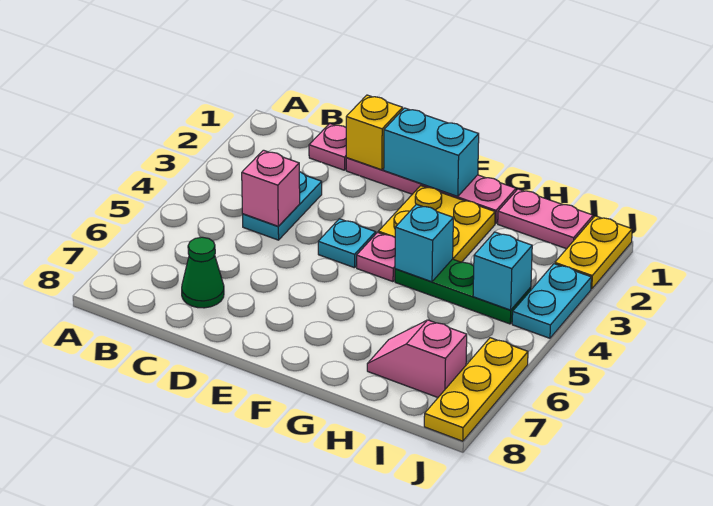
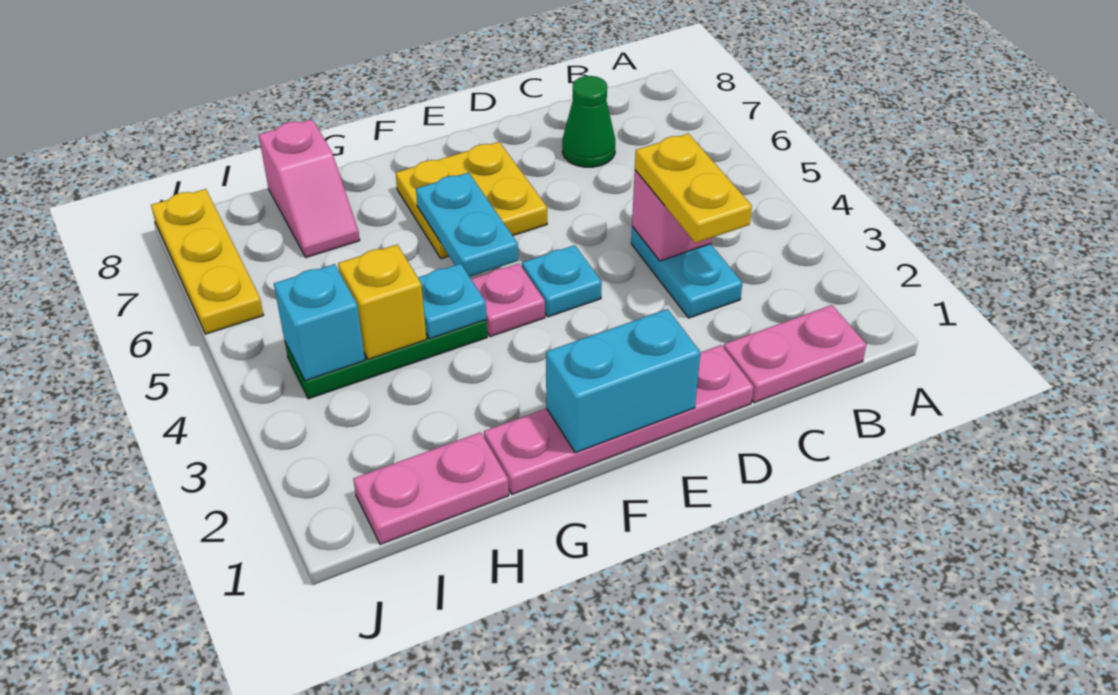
pink 1x1 plate [309,124,346,170] -> pink 1x2 plate [724,305,866,403]
yellow 1x1 brick [346,95,403,170] -> yellow 1x1 brick moved to [338,245,427,360]
yellow 2x2 plate [378,186,495,262] -> yellow 2x2 plate moved to [396,142,547,259]
cyan 1x1 brick [395,204,453,282] -> cyan 1x1 plate [418,264,486,339]
pink 1x2 slope [367,320,467,397] -> pink 1x2 slope turned to [259,120,360,257]
yellow 1x2 plate [555,216,632,289] -> yellow 1x2 plate moved to [635,134,752,243]
cyan 1x2 plate [512,264,591,338] -> cyan 1x2 plate moved to [416,173,518,277]

